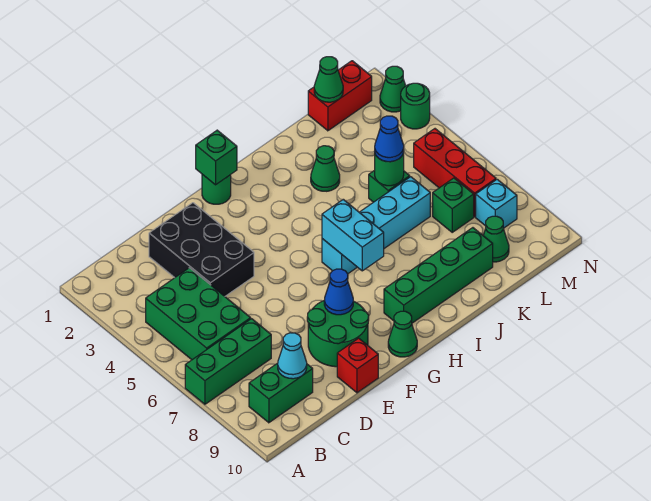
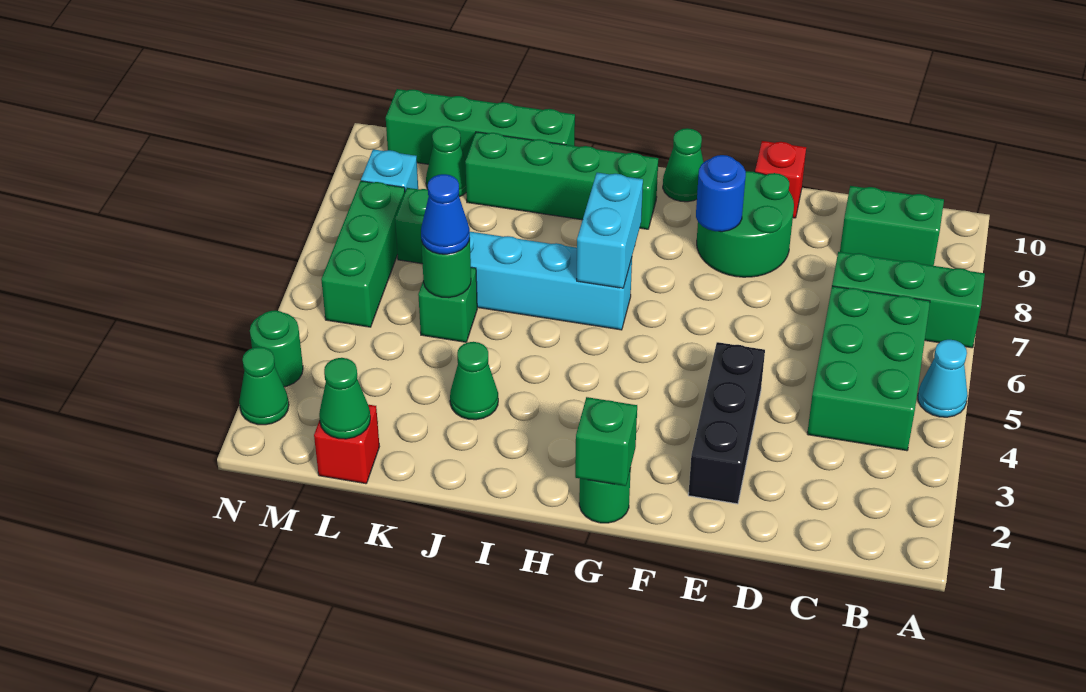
cyan 1x1 cone [278,333,307,379] -> cyan 1x1 cone moved to [918,340,968,417]
black 2x3 brick [149,203,254,296] -> black 1x3 brick [688,342,765,504]
blue 1x1 cone [324,269,353,315] -> blue 1x1 round brick [696,155,746,232]
none -> green 1x4 brick [386,89,575,164]
red 1x2 brick [308,61,372,131] -> red 1x1 brick [314,405,379,484]
red 1x3 brick [414,129,496,217] -> green 1x3 brick [321,181,405,327]

